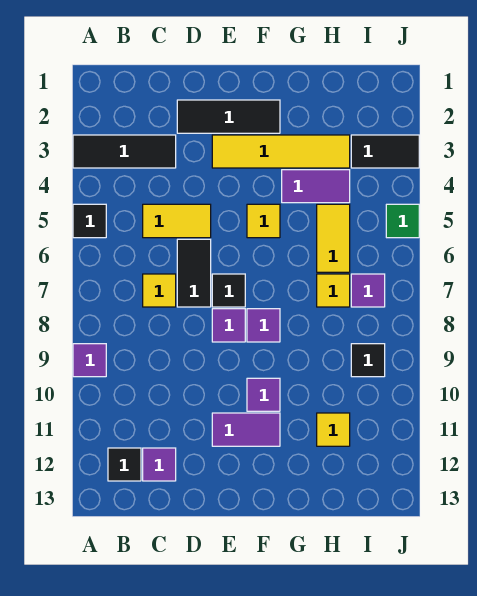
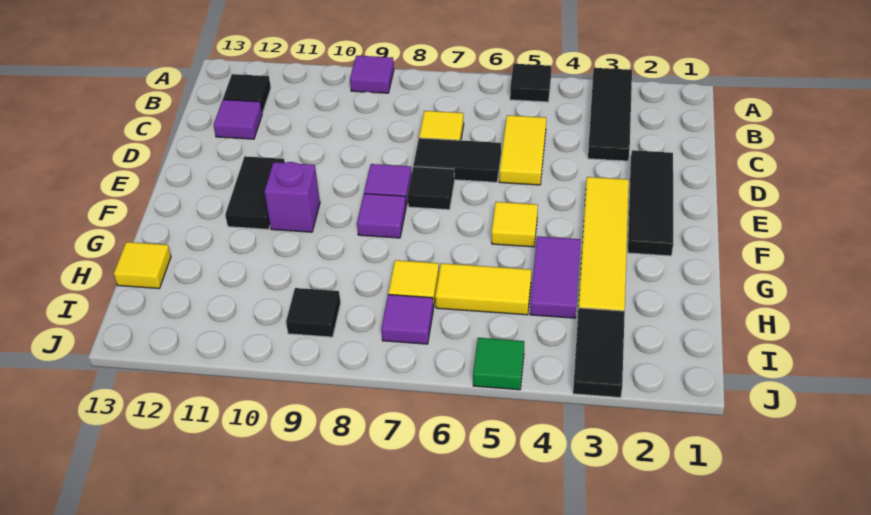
purple 1x2 tile [212,413,280,446] -> black 1x2 tile [225,156,285,229]
purple 1x1 tile [247,378,280,411] -> purple 1x1 brick [264,162,320,232]
yellow 1x1 tile [317,413,350,446] -> yellow 1x1 tile moved to [114,242,171,288]

